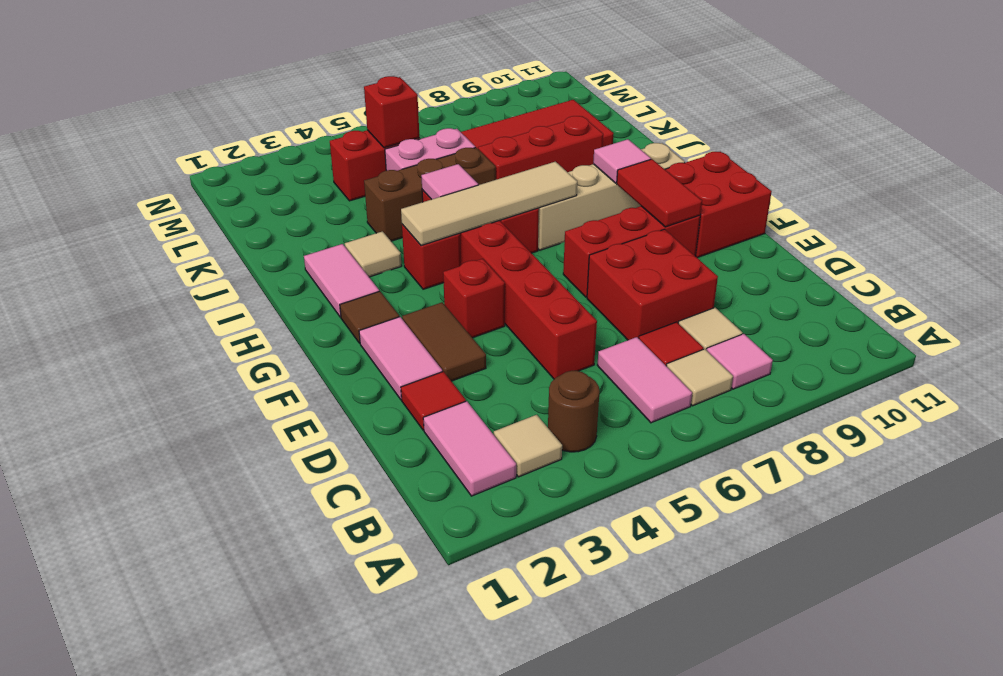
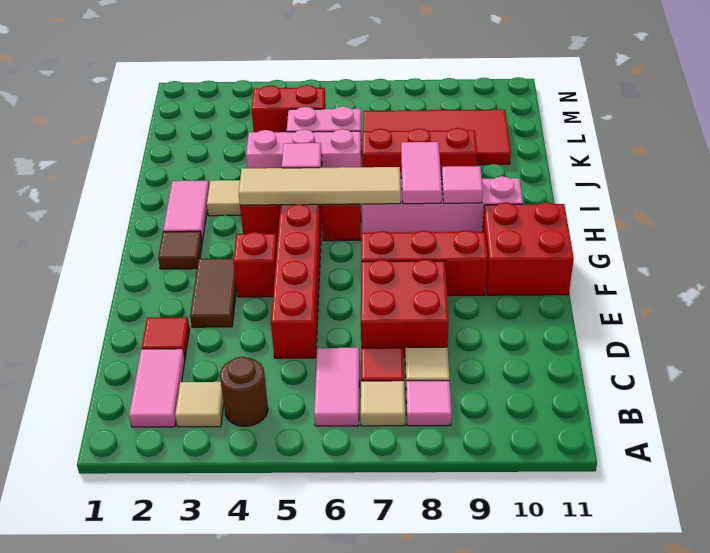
pink 1x2 tile [359,317,442,400] -> pink 1x2 tile moved to [401,142,442,204]
red 1x2 tile [617,159,702,227] -> none
tan 1x4 brick [538,143,685,250] -> pink 1x4 brick [362,176,523,233]
brown 1x3 brick [364,148,496,241] -> pink 1x3 brick [246,129,361,168]
red 1x1 brick [364,76,420,148] -> none

